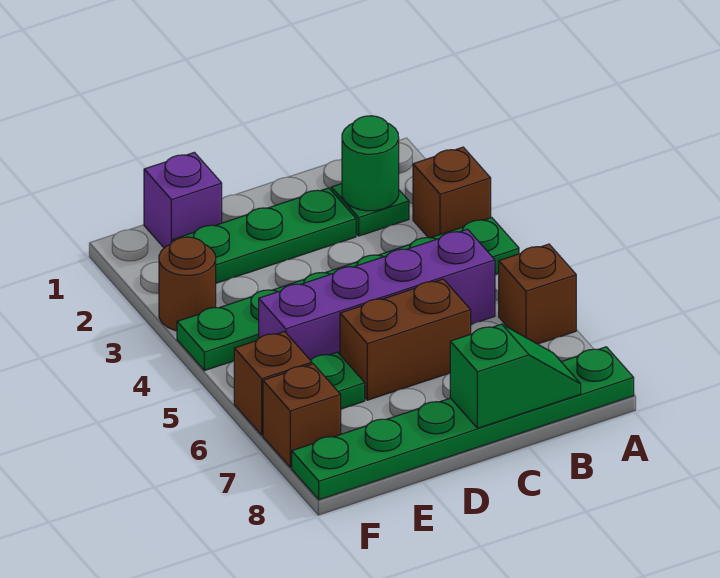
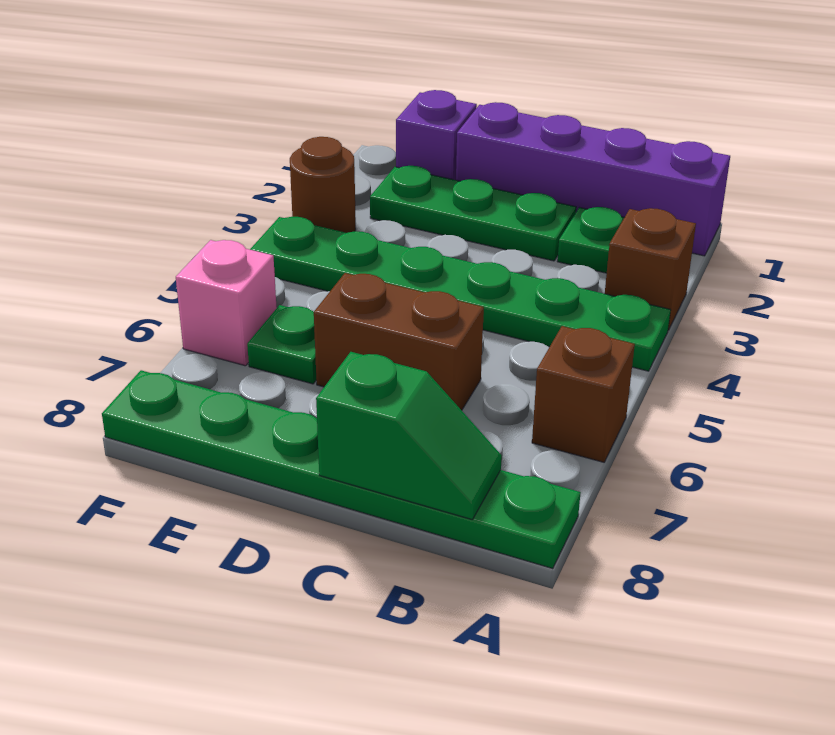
green 1x1 round brick [342,116,399,211] -> none
purple 1x4 brick [259,229,495,360] -> purple 1x4 brick moved to [456,102,730,256]
brown 1x1 brick [234,332,312,435] -> pink 1x1 brick [176,240,277,366]
brown 1x1 brick [263,364,341,467] -> none

